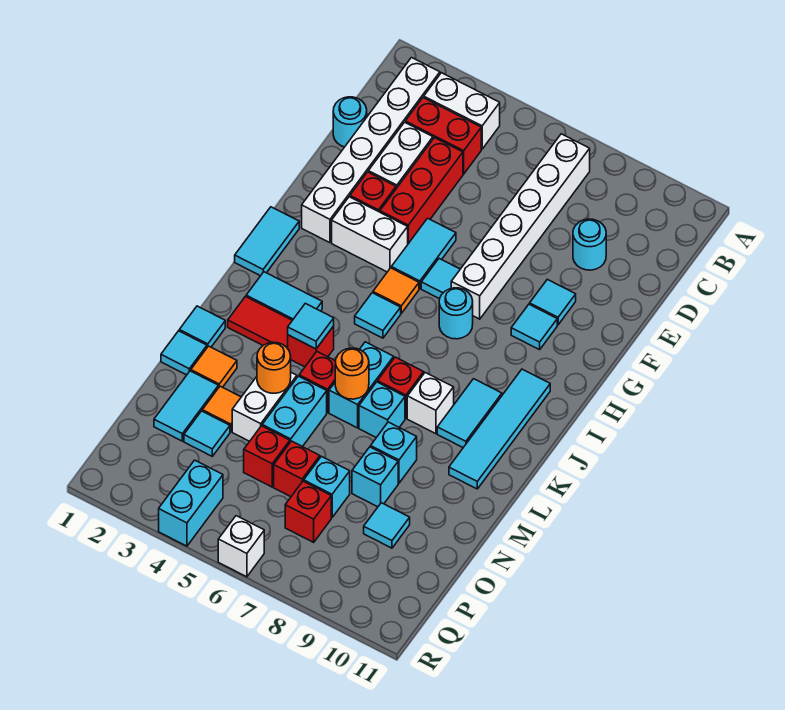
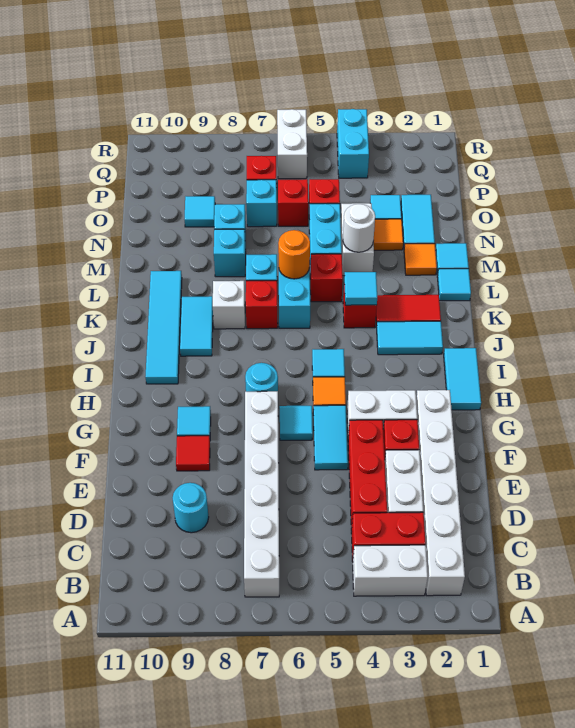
cyan 1x1 round brick [333,97,367,147] -> none
cyan 1x1 tile [530,279,576,325] -> red 1x1 tile [176,436,210,471]
orange 1x1 round brick [257,342,291,393] -> white 1x1 round brick [343,204,375,252]
white 1x1 brick [218,516,264,577] -> white 1x2 brick [277,109,307,179]

